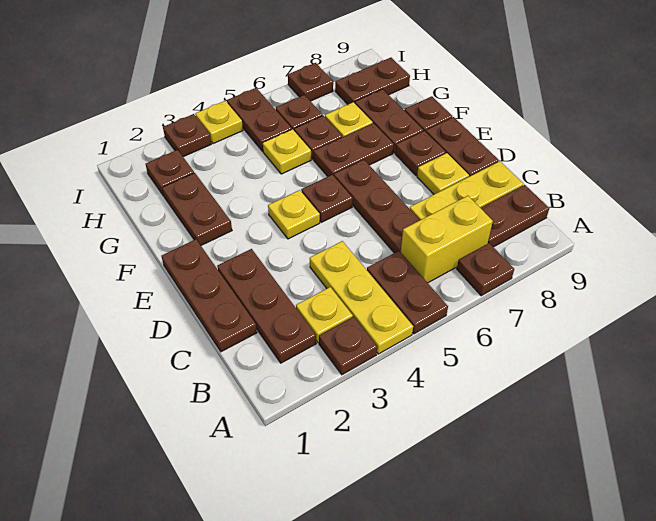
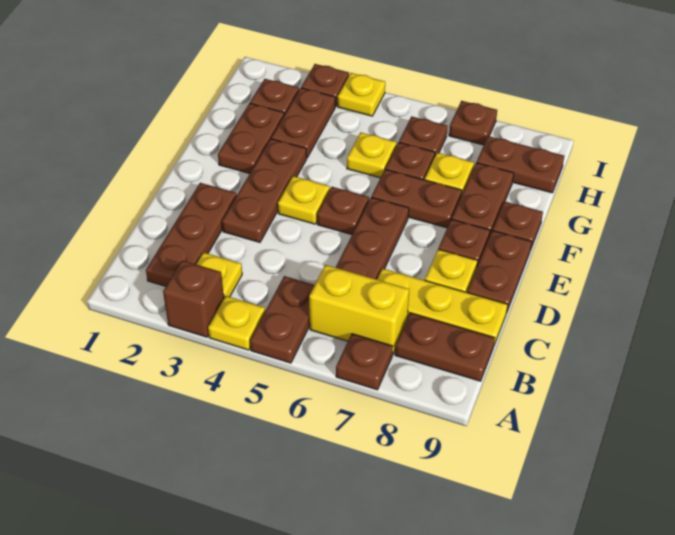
brown 1x1 plate [319,317,377,375] -> brown 1x1 brick [163,260,224,337]
yellow 1x3 plate [310,241,413,354] -> yellow 1x1 plate [208,296,265,350]
brown 1x3 plate [162,239,257,352] -> brown 1x3 plate moved to [222,139,307,242]
brown 1x2 plate [227,88,292,151] -> brown 1x2 plate moved to [271,88,335,158]

